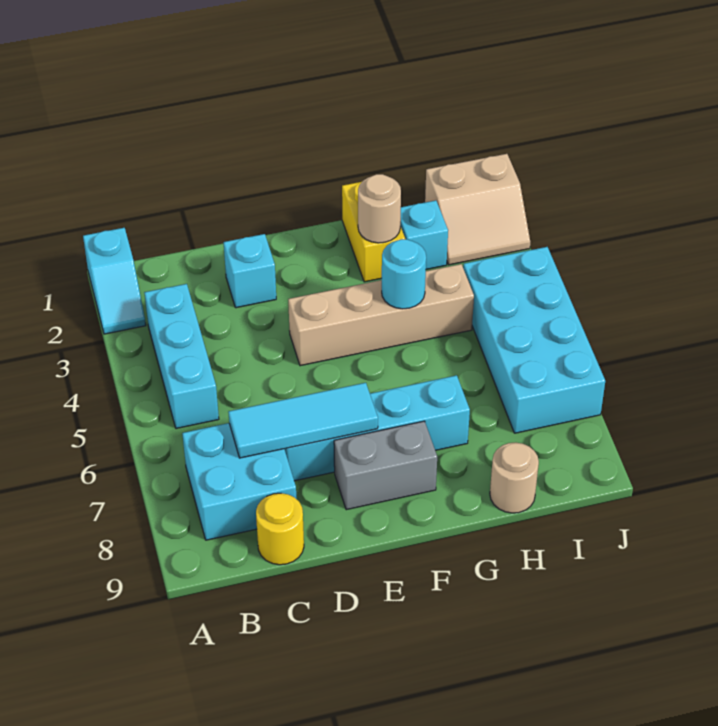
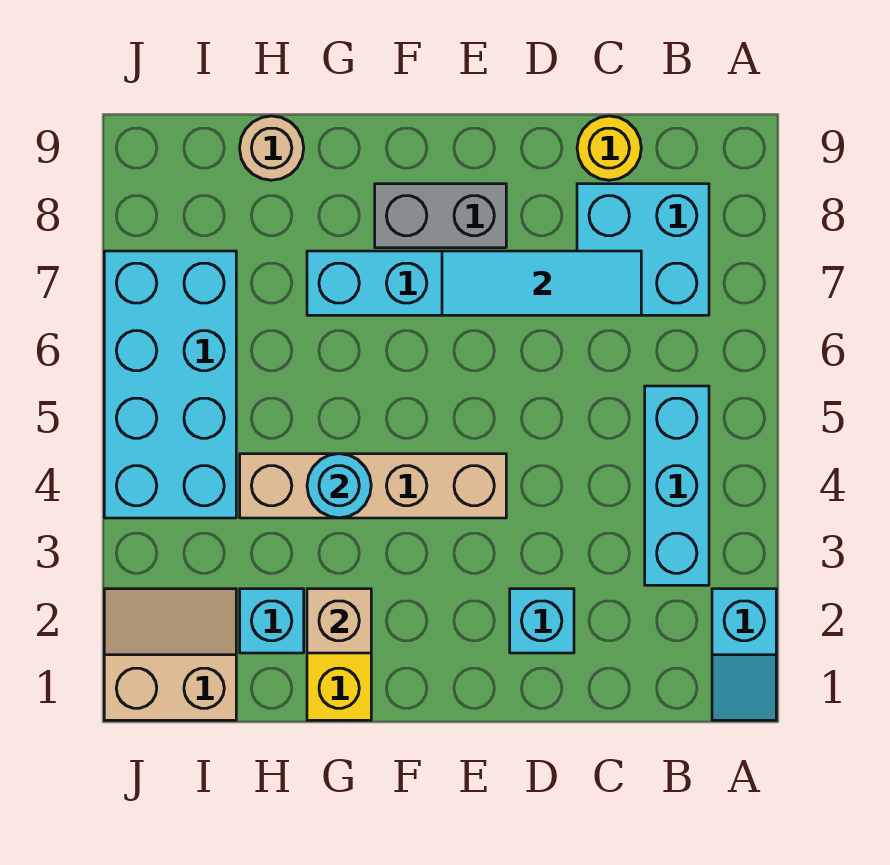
cyan 1x2 slope [83,228,146,334] -> cyan 1x2 slope turned to [712,589,776,720]
tan 1x1 round brick [358,174,401,243] -> tan 1x1 brick [307,589,371,653]

